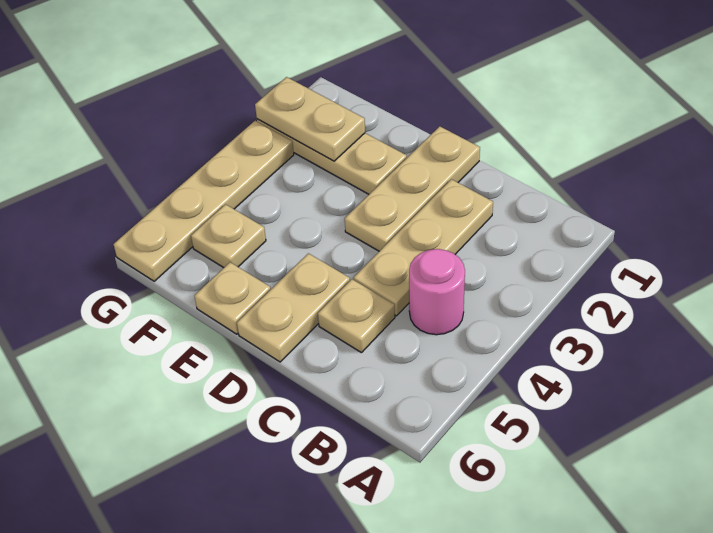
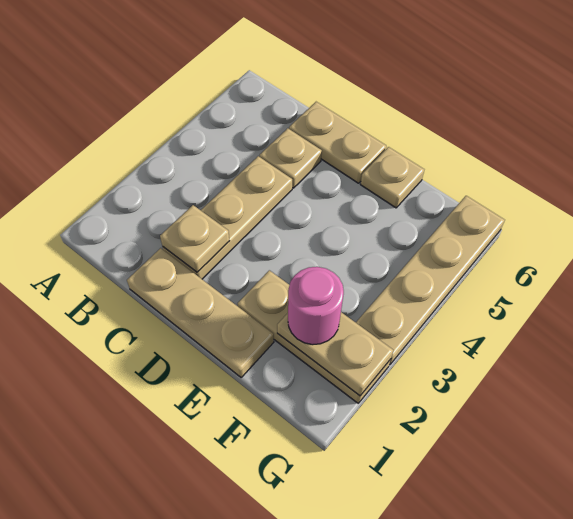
pink 1x1 round brick [409,249,465,335] -> pink 1x1 round brick moved to [288,267,344,345]
tan 1x3 plate [345,126,480,251] -> tan 1x3 plate turned to [127,248,274,377]
tan 1x2 plate [237,253,350,362] -> tan 1x2 plate turned to [289,102,386,183]
tan 1x1 plate [191,204,266,268] -> tan 1x1 plate moved to [160,205,229,272]

